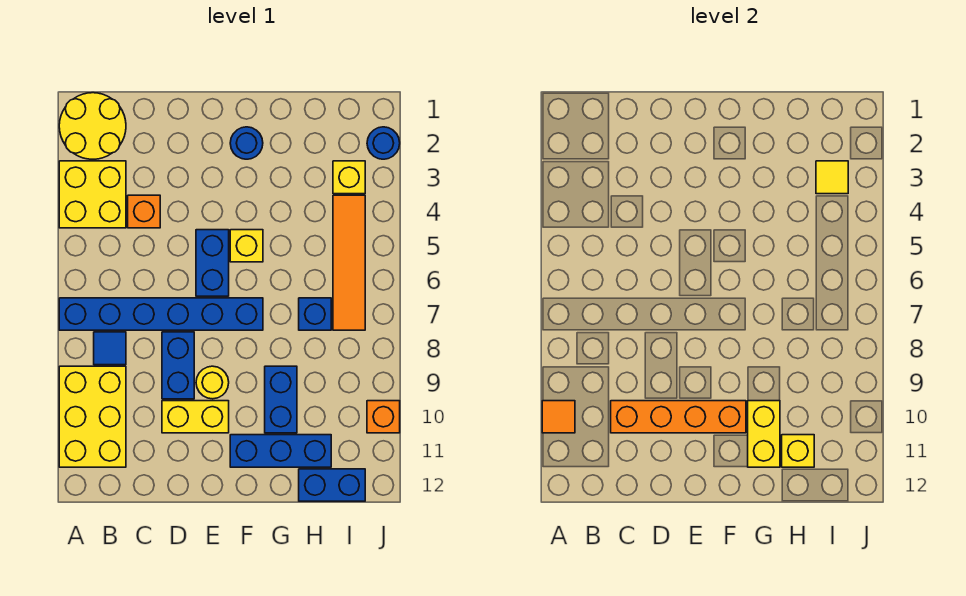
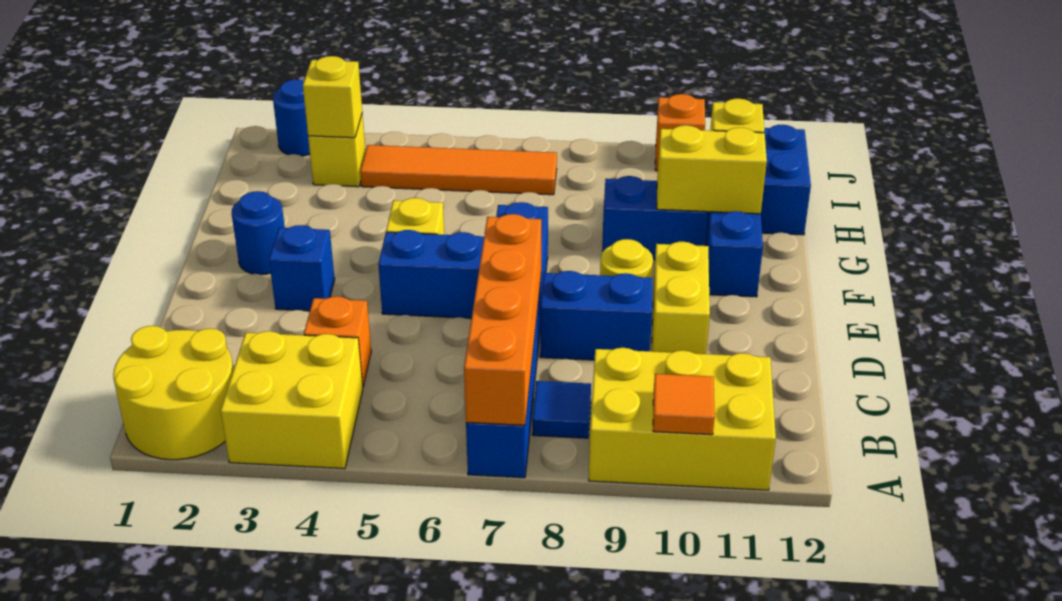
orange 1x4 brick [611,401,746,433] -> orange 1x4 brick moved to [464,214,541,425]
blue 1x1 brick [299,298,331,330] -> blue 1x1 brick moved to [269,225,335,311]
yellow 1x1 tile [816,161,848,194] -> yellow 1x1 brick [303,56,362,138]

